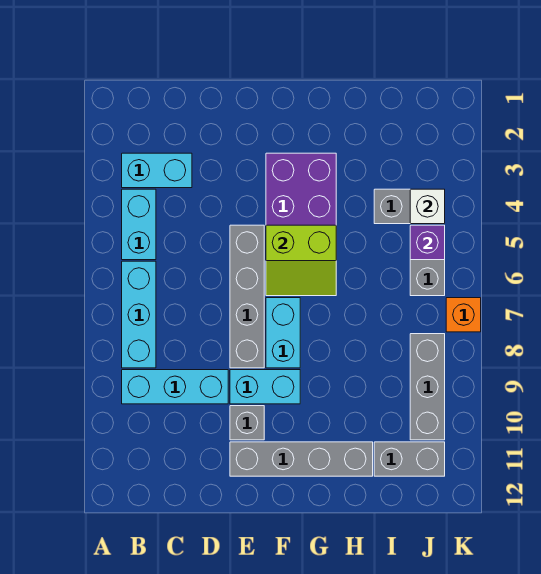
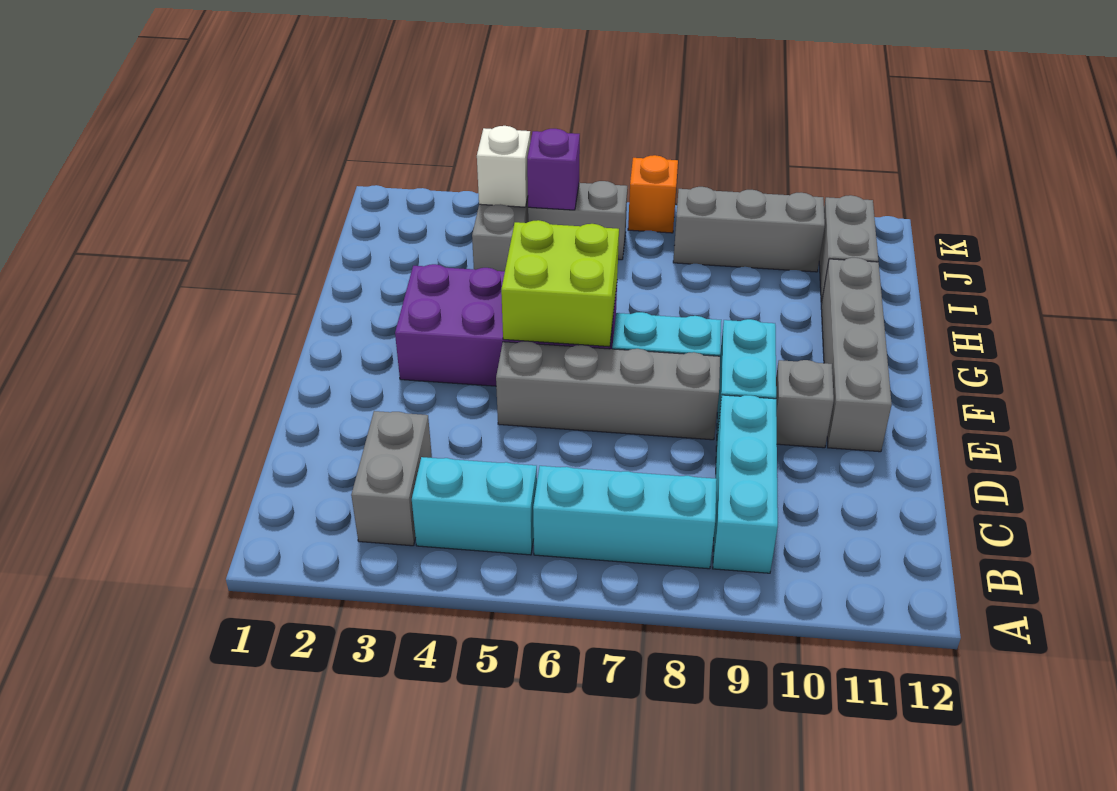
cyan 1x2 brick [122,153,192,188] -> grey 1x2 brick [351,411,432,546]
lime 2x2 slope [266,225,336,296] -> lime 2x2 brick [501,220,619,347]

